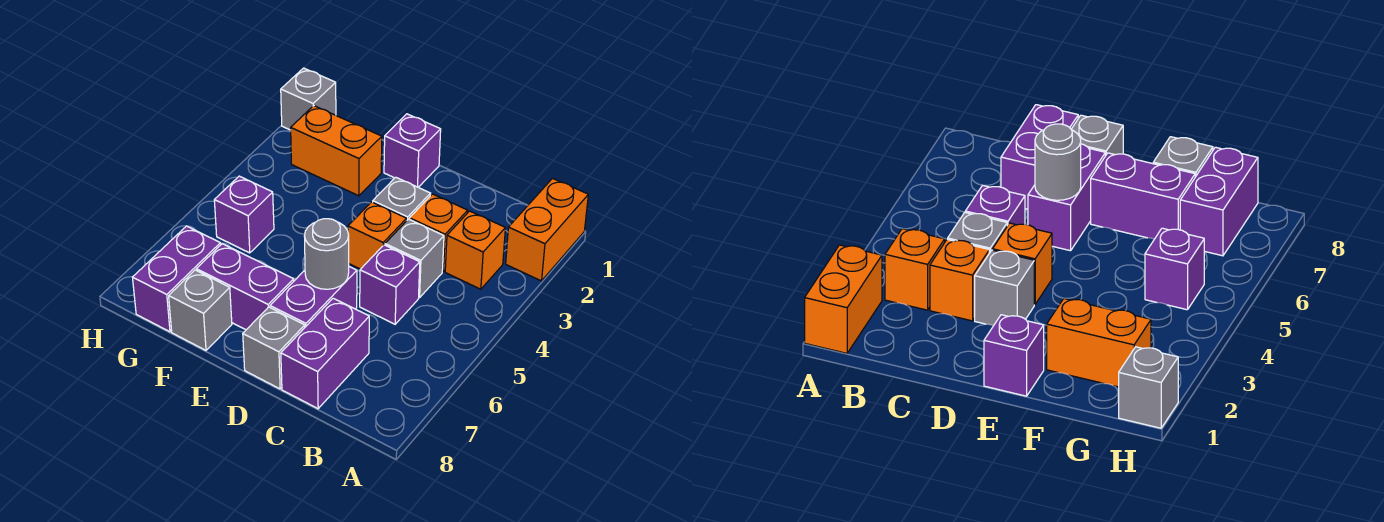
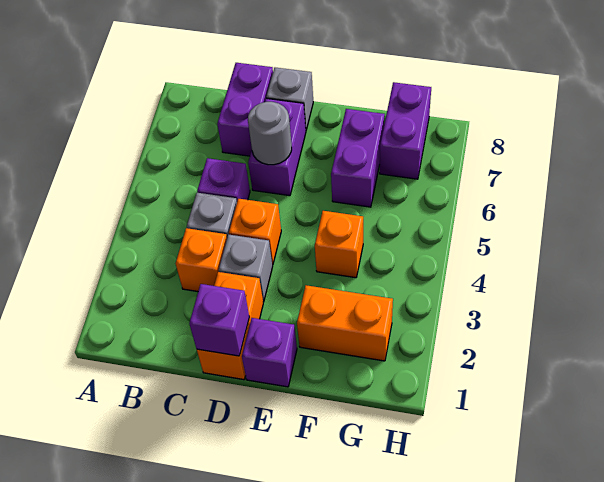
orange 1x2 brick [506,178,588,281] -> orange 1x2 brick moved to [197,272,263,380]
orange 1x1 brick [445,211,505,289] -> orange 1x1 brick moved to [315,211,363,278]
purple 1x2 brick [196,244,294,330] -> purple 1x2 brick turned to [331,109,385,207]
grey 1x1 brick [169,270,232,350] -> none
purple 1x1 brick [214,176,274,253] -> purple 1x1 brick moved to [189,284,249,356]
grey 1x1 brick [281,68,336,130] -> none

